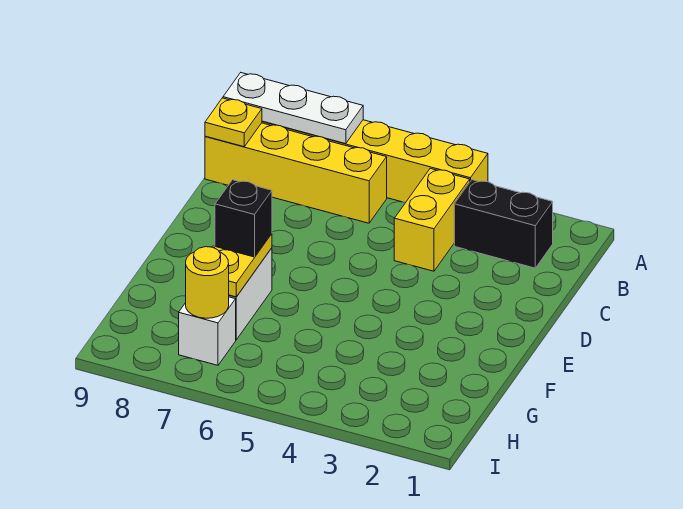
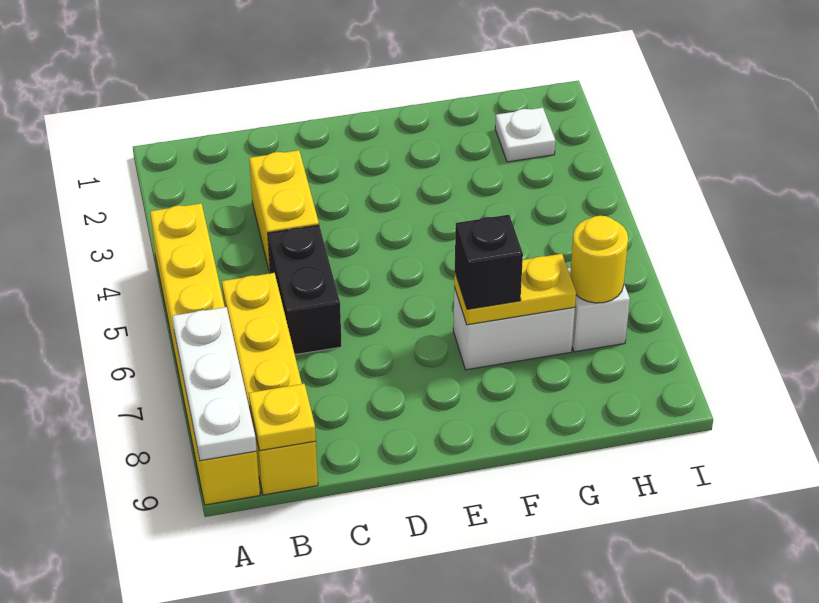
black 1x2 brick [454,180,553,268] -> black 1x2 brick moved to [268,225,342,355]
yellow 1x2 brick [394,168,470,271] -> yellow 1x2 brick turned to [249,150,319,273]
none -> white 1x1 plate [495,108,555,162]

